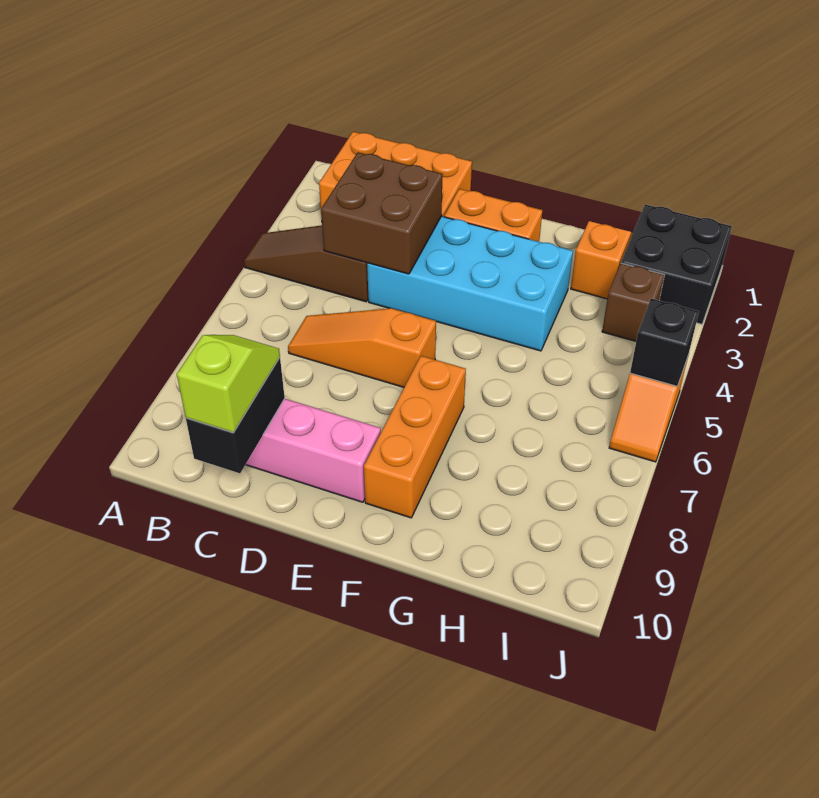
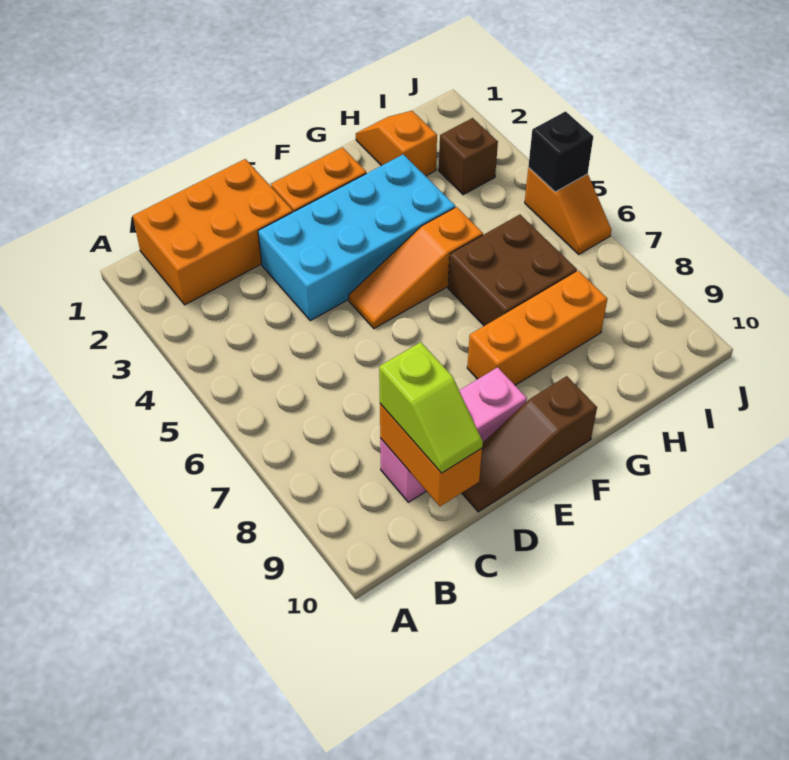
brown 1x3 slope [244,225,368,302] -> brown 1x3 slope moved to [462,376,597,512]
brown 2x2 brick [321,152,443,274] -> brown 2x2 brick moved to [448,215,577,326]
orange 1x3 slope [288,308,436,387] -> orange 1x3 slope moved to [349,207,483,329]
black 1x2 brick [186,358,285,473] -> orange 1x2 brick [380,404,482,506]
lime 1x2 slope [177,335,280,433] -> lime 1x2 slope turned to [379,342,483,473]
orange 1x3 brick [364,356,466,518] -> orange 1x3 brick turned to [467,271,607,385]
black 2x2 brick [621,204,732,324] -> none

